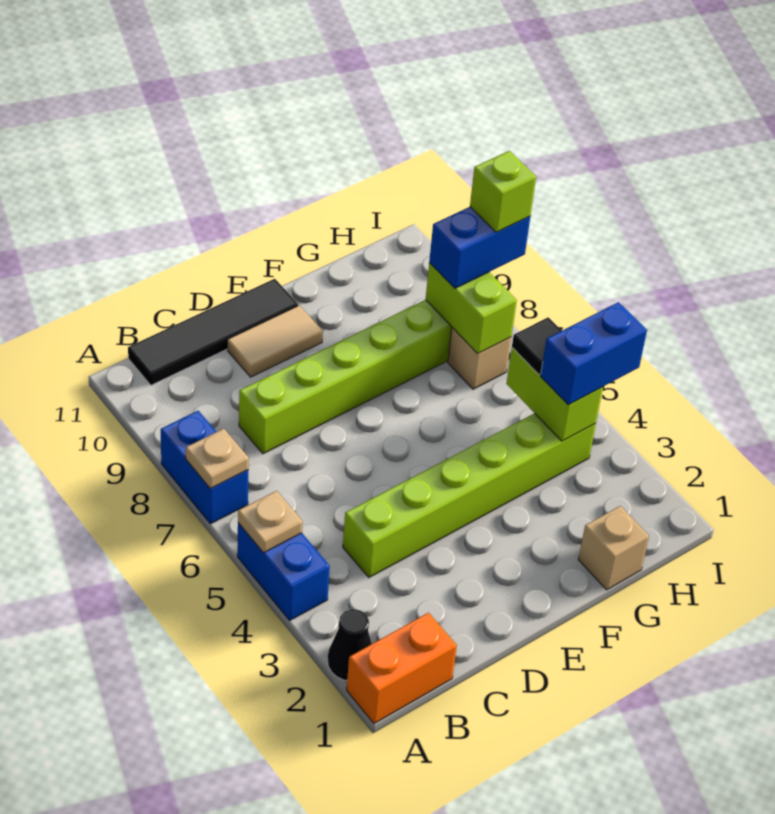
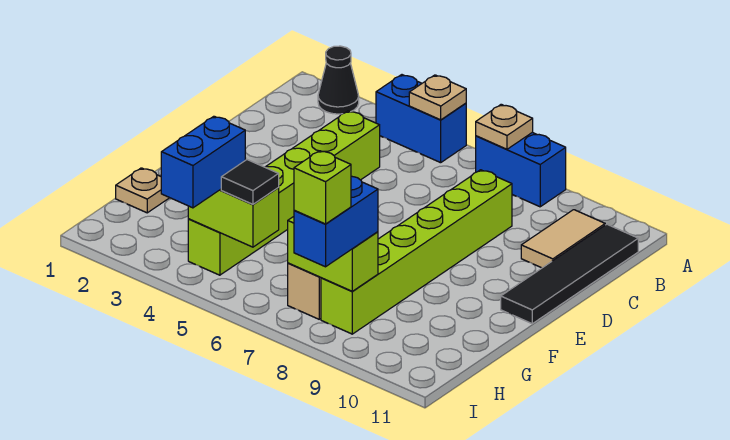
orange 1x2 brick [347,613,457,723] -> none
tan 1x2 tile [227,305,323,377] -> tan 1x2 tile moved to [521,210,605,268]
tan 1x1 brick [578,506,649,590] -> tan 1x1 plate [116,168,169,213]

